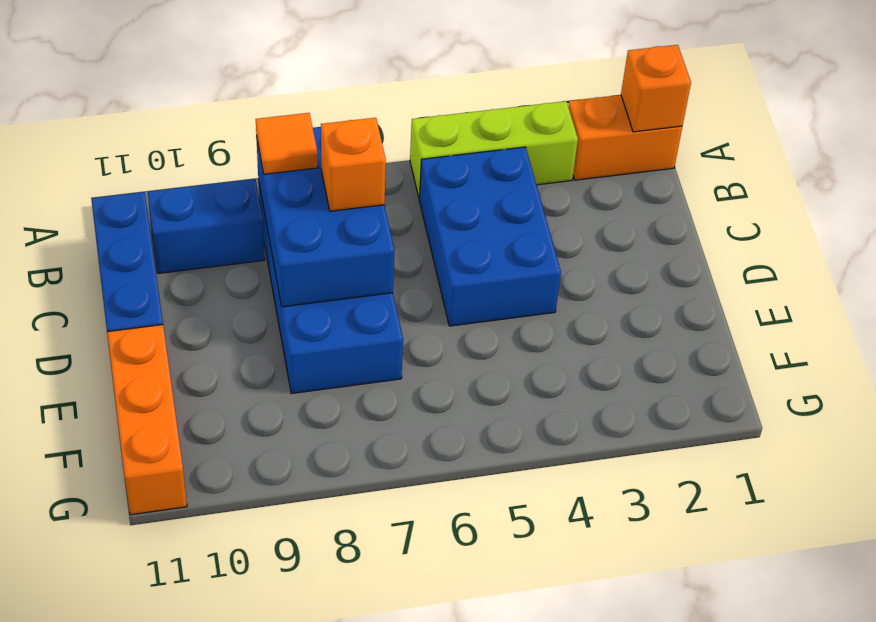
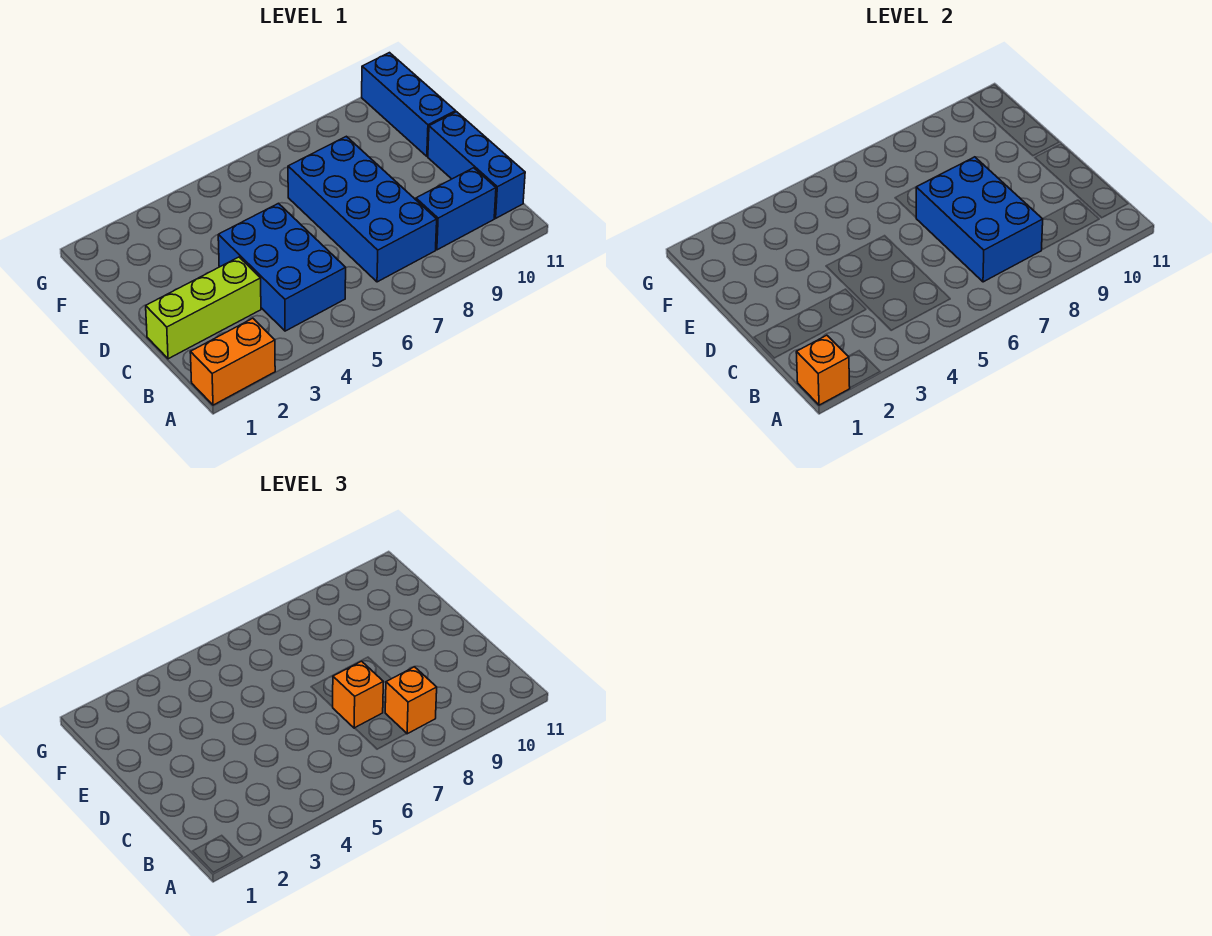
lime 1x3 brick [410,101,578,199] -> lime 1x3 brick moved to [146,257,261,359]
orange 1x1 tile [256,113,318,174] -> orange 1x1 brick [385,667,437,734]
orange 1x3 brick [107,325,187,515] -> blue 1x3 brick [362,53,456,156]

